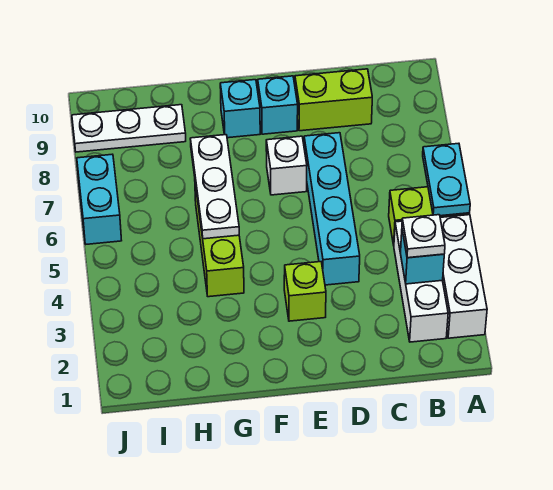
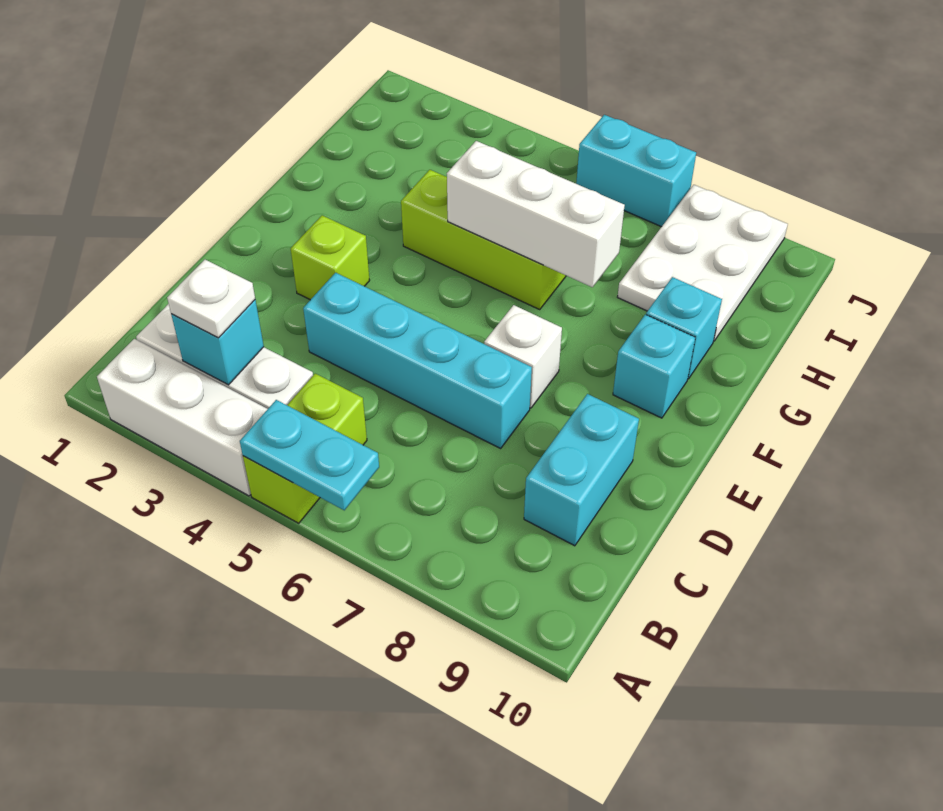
lime 1x2 brick [295,69,372,131] -> cyan 1x2 brick [524,394,639,546]
cyan 1x1 brick [258,76,298,134] -> cyan 1x1 brick moved to [646,277,722,379]
white 1x3 plate [190,134,239,239] -> white 1x3 brick [447,141,625,287]
white 1x3 plate [72,105,186,152] -> white 2x3 plate [618,185,788,341]

